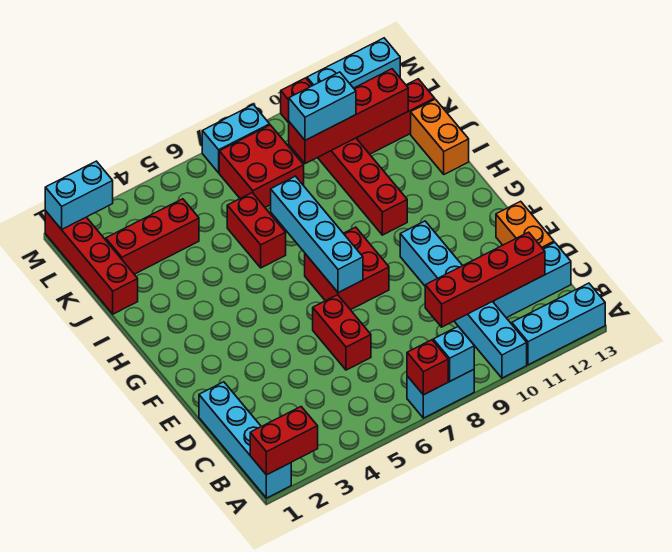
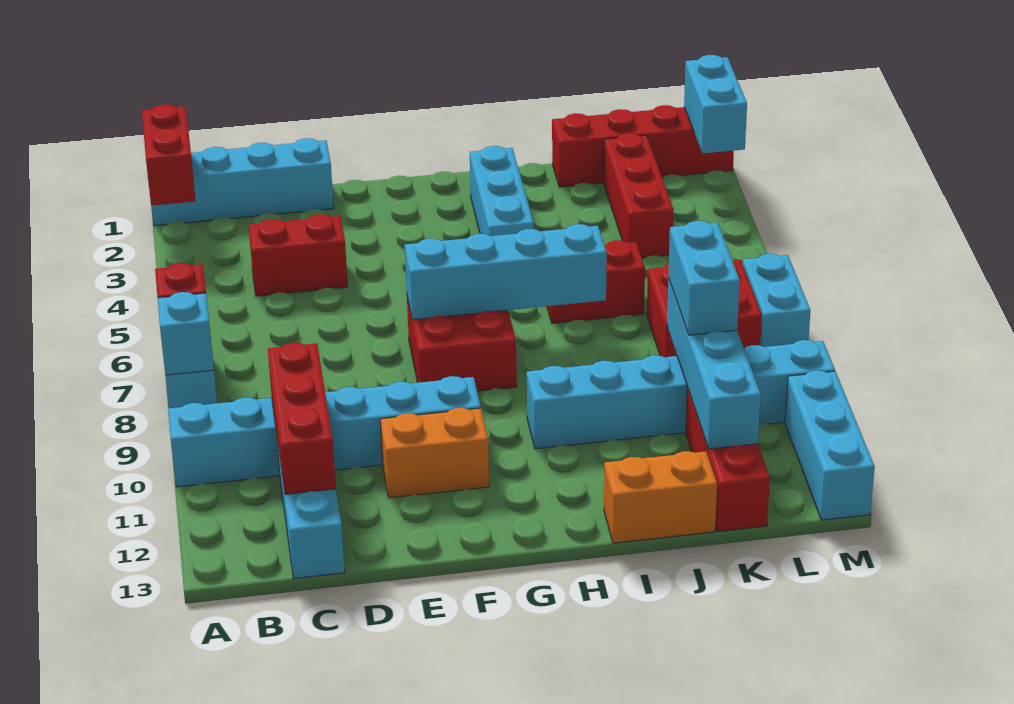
cyan 1x3 brick [512,283,605,365] -> cyan 1x3 brick moved to [470,146,534,236]
red 1x4 brick [425,232,545,327] -> red 1x3 brick [268,342,336,494]
red 1x2 brick [313,295,371,370] -> red 1x2 brick moved to [249,214,348,296]
orange 1x2 brick [496,201,554,248] -> orange 1x2 brick moved to [380,408,489,498]
red 1x6 brick [281,78,407,235] -> cyan 1x6 brick [527,340,835,449]
red 1x4 brick [289,69,408,164] -> cyan 1x4 brick [667,278,761,449]

